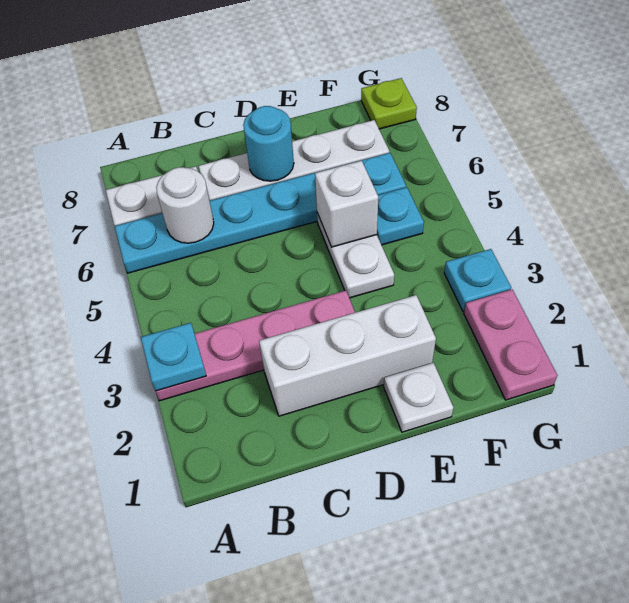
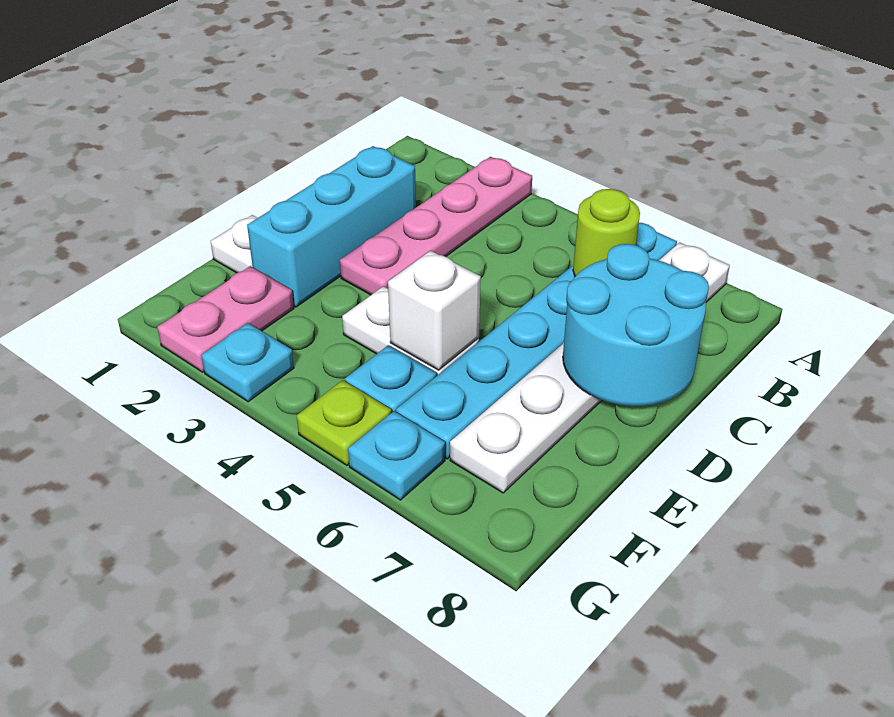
cyan 1x1 plate [141,323,206,391] -> cyan 1x1 plate moved to [348,411,445,500]
white 1x1 round brick [156,167,214,243] -> lime 1x1 round brick [573,189,640,276]
white 1x3 brick [259,295,436,416] -> cyan 1x3 brick [247,146,416,307]
cyan 1x1 round brick [243,106,294,181] -> cyan 2x2 round brick [563,244,709,406]
pink 1x2 plate [464,289,557,400] -> pink 1x2 plate turned to [157,266,294,372]
lime 1x1 plate [361,78,417,129] -> lime 1x1 plate moved to [297,380,391,465]

